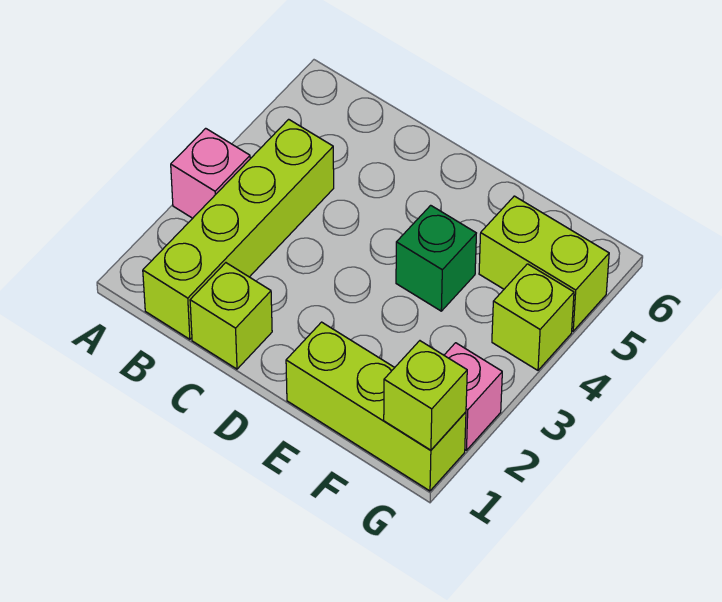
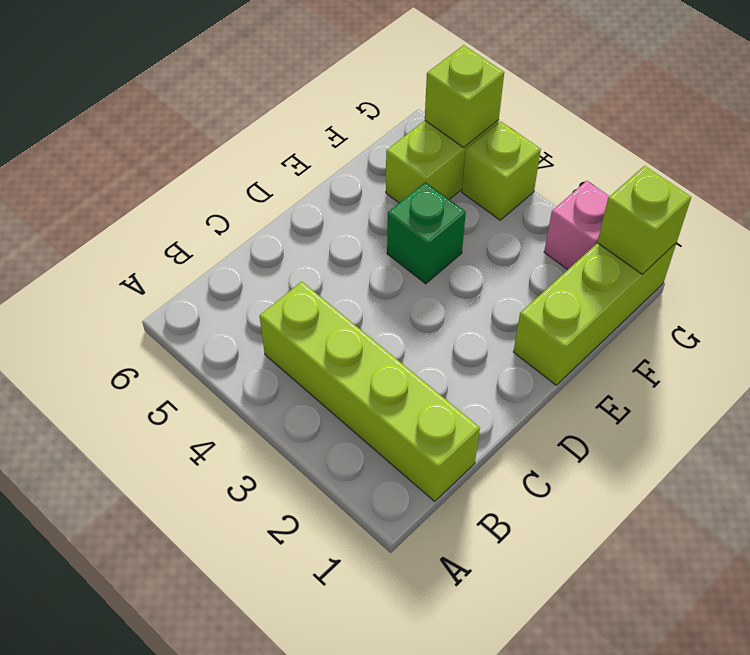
pink 1x1 brick [171,128,250,218] -> none
lime 1x1 brick [190,263,272,369] -> lime 1x1 brick moved to [425,45,504,147]

